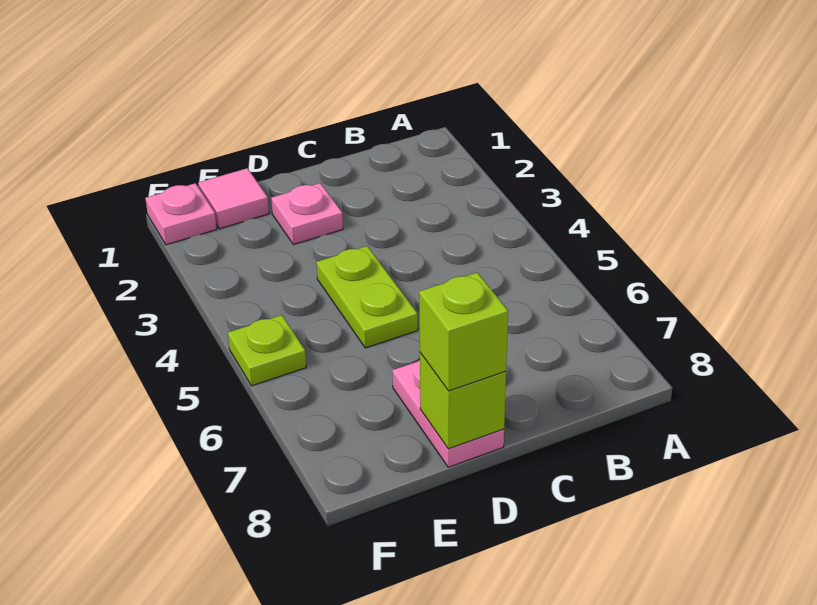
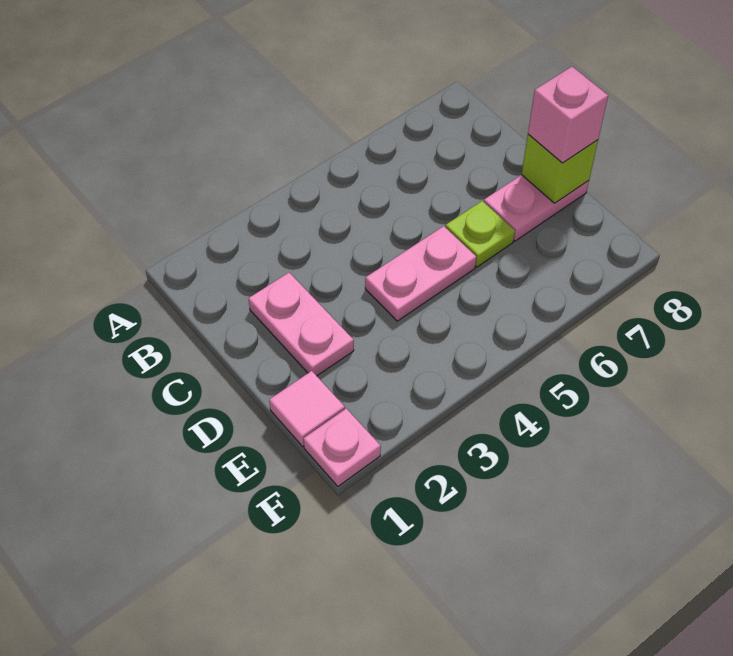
pink 1x1 plate [271,183,343,245] -> pink 1x2 plate [248,273,354,376]
lime 1x2 plate [316,246,418,348] -> pink 1x2 plate [365,226,476,321]
lime 1x1 brick [419,273,508,391] -> pink 1x1 brick [528,67,608,163]
lime 1x1 plate [228,315,306,386] -> lime 1x1 plate moved to [445,201,515,267]

